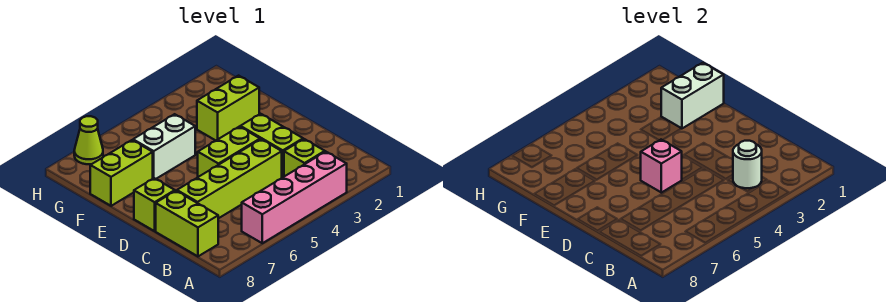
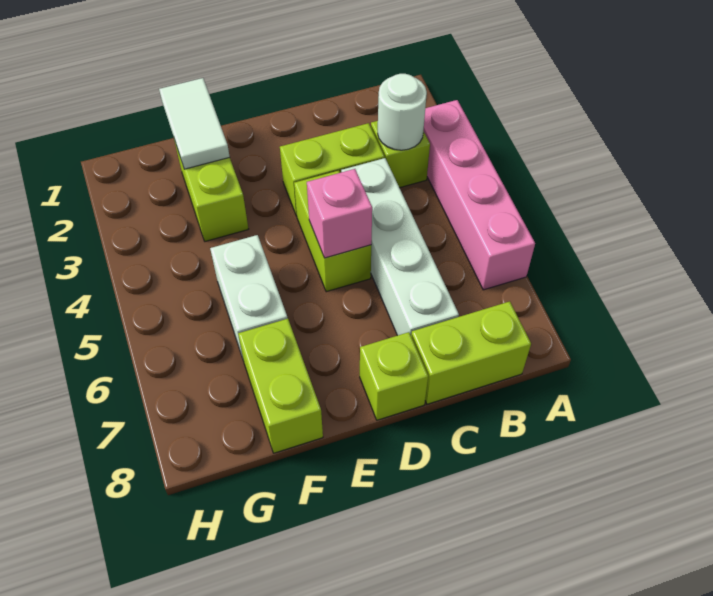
lime 1x4 brick [177,139,282,219] -> white 1x4 brick [341,158,459,335]
white 1x2 brick [661,63,724,129] -> white 1x2 tile [159,78,230,169]
lime 1x1 cone [74,116,103,164] -> none

